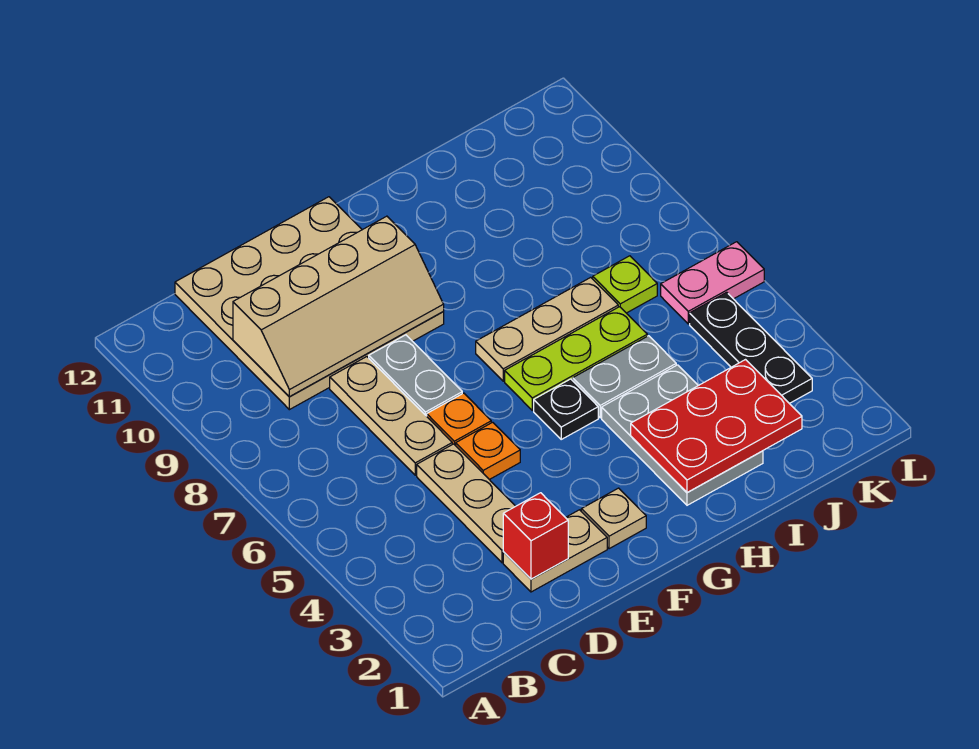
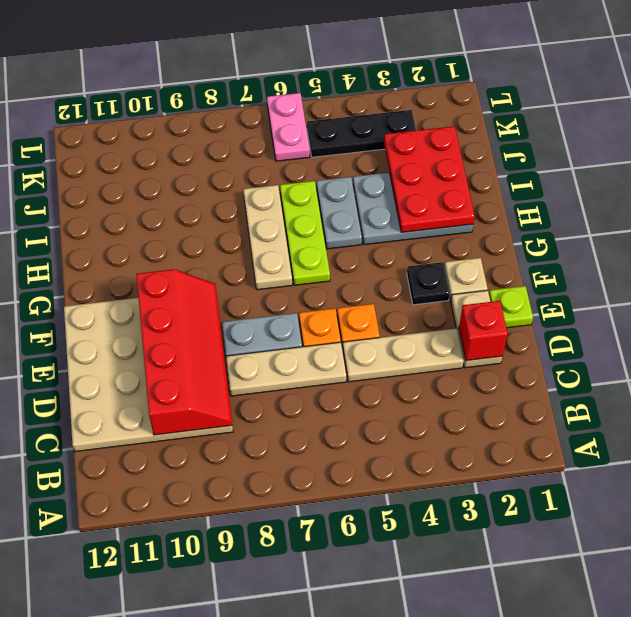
tan 2x4 slope [233,216,444,397] -> red 2x4 slope [136,269,232,435]
black 1x1 plate [534,379,598,439] -> black 1x1 plate moved to [407,262,450,305]
lime 1x1 plate [593,256,657,313] -> lime 1x1 plate moved to [489,286,533,328]

